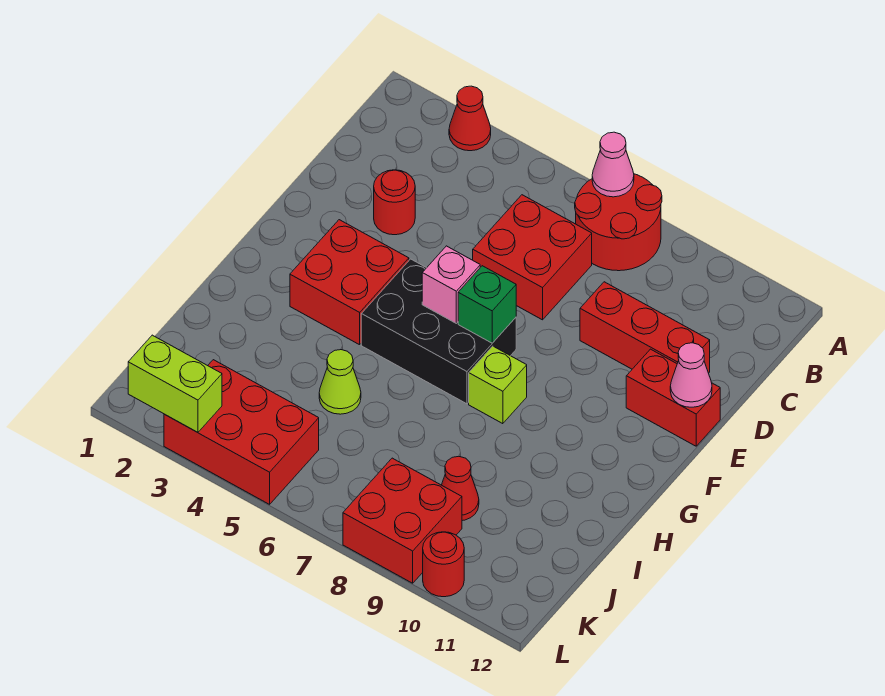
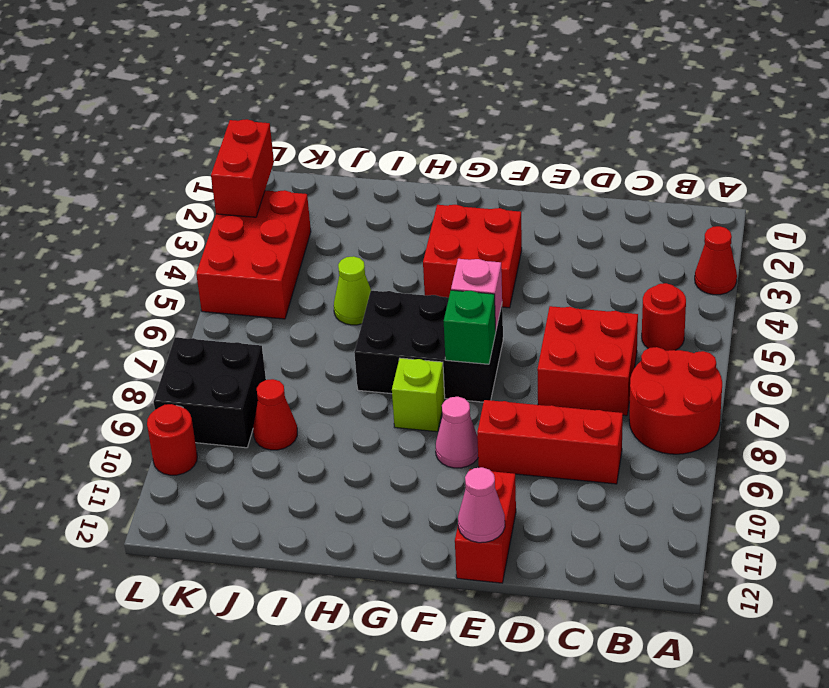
pink 1x1 cone [592,132,634,197] -> pink 1x1 cone moved to [436,397,478,468]
red 1x1 round brick [374,170,415,235] -> red 1x1 round brick moved to [642,283,686,351]
red 1x3 brick [580,282,710,373] -> red 1x3 brick turned to [477,400,623,484]
black 2x3 brick [361,259,516,404] -> black 2x3 brick turned to [354,291,503,402]
red 2x2 brick [343,458,462,583] -> black 2x2 brick [154,338,266,448]
lime 1x2 brick [128,335,222,432] -> red 1x2 brick [211,119,274,217]

